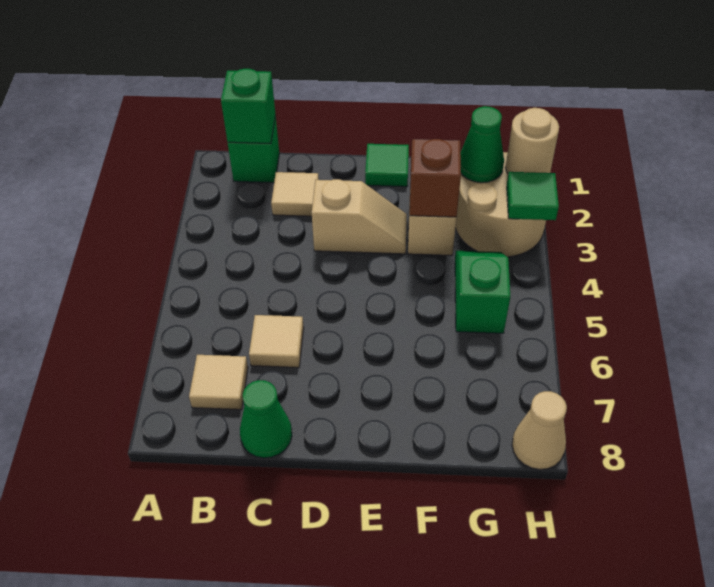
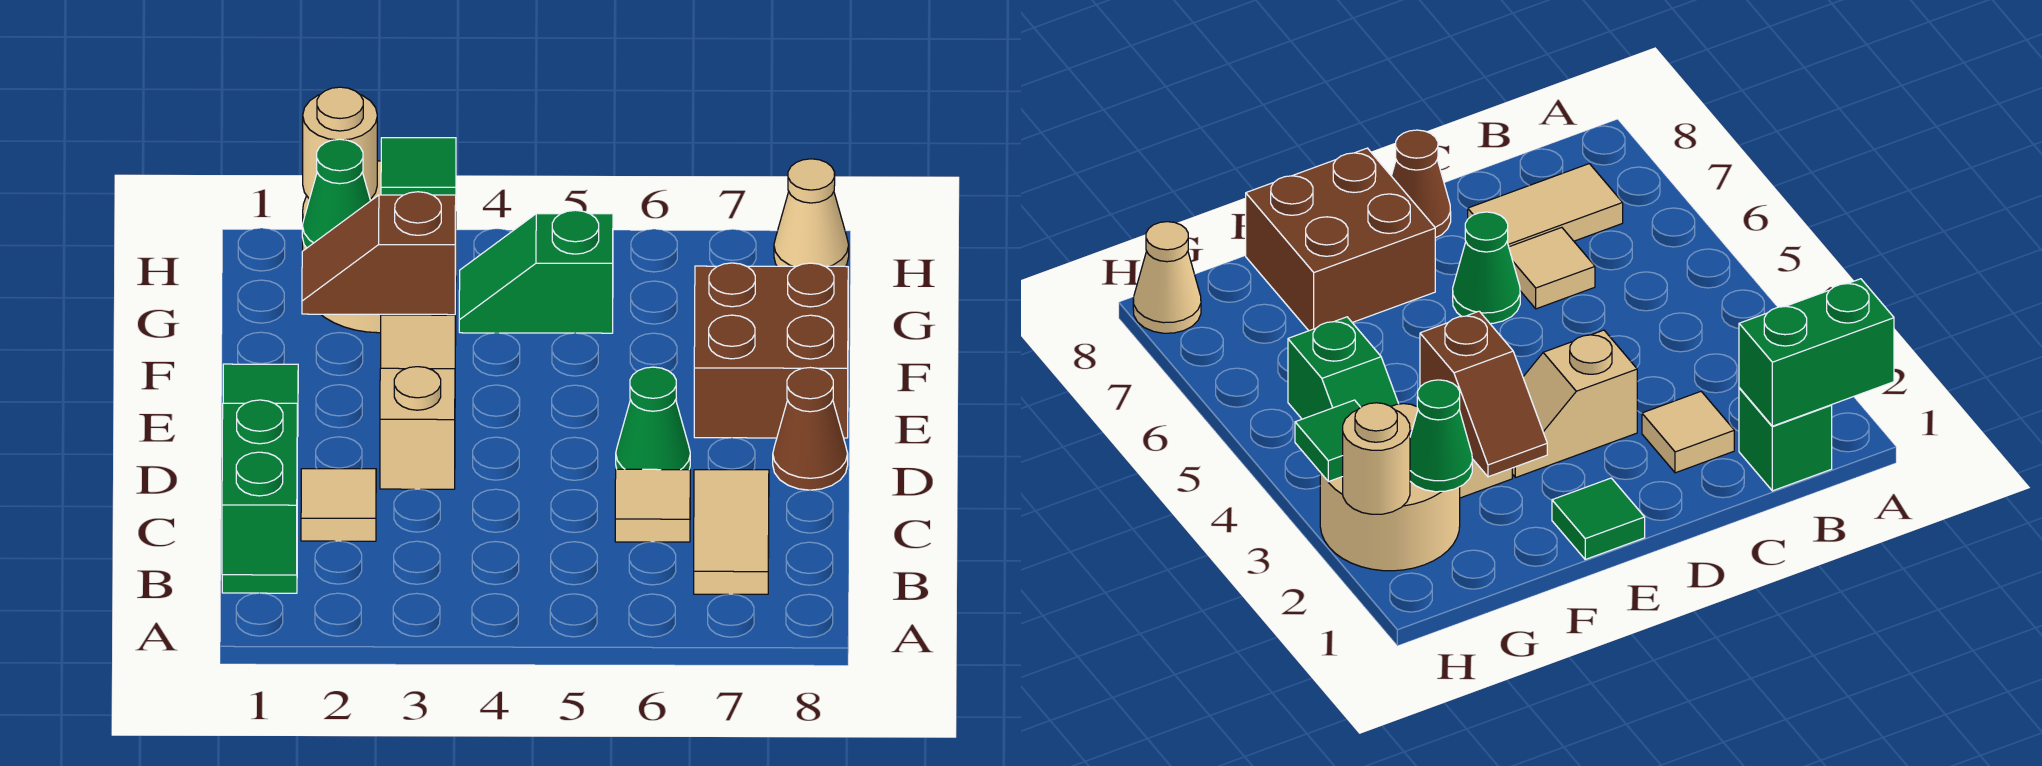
green 1x1 brick [221,69,275,144] -> green 1x2 brick [222,400,297,575]
tan 1x1 tile [189,355,248,410] -> tan 1x2 tile [694,470,769,594]
green 1x1 cone [240,380,292,458] -> green 1x1 cone moved to [616,367,690,470]
none -> brown 1x1 cone [773,367,848,490]
none -> brown 2x2 brick [694,263,848,438]

